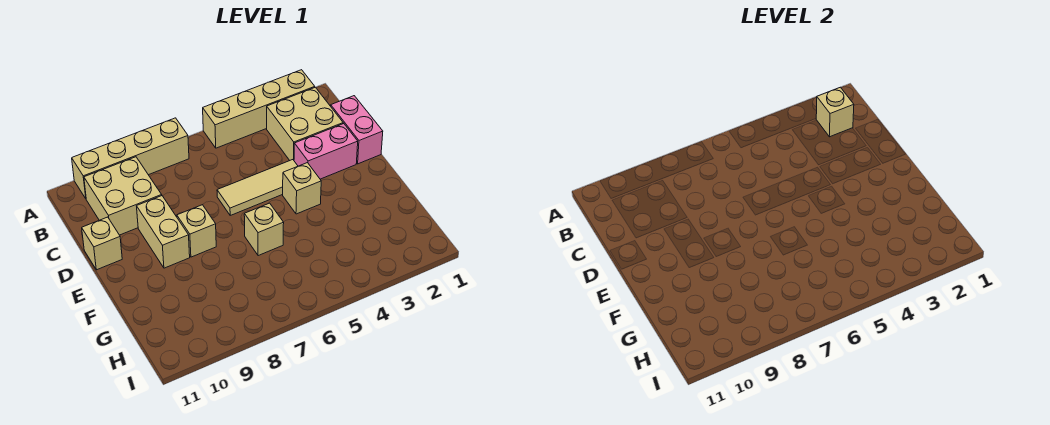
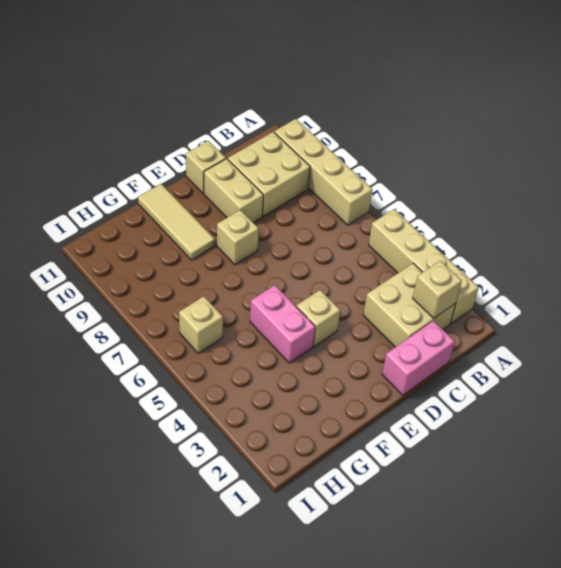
pink 1x2 brick [294,124,358,179] -> pink 1x2 brick moved to [250,285,315,363]
tan 1x3 tile [217,160,298,215] -> tan 1x3 tile moved to [138,184,215,260]
tan 1x2 brick [137,196,190,268] -> tan 1x2 brick turned to [204,159,263,223]
tan 1x1 brick [244,203,284,256] -> tan 1x1 brick moved to [179,296,223,353]

